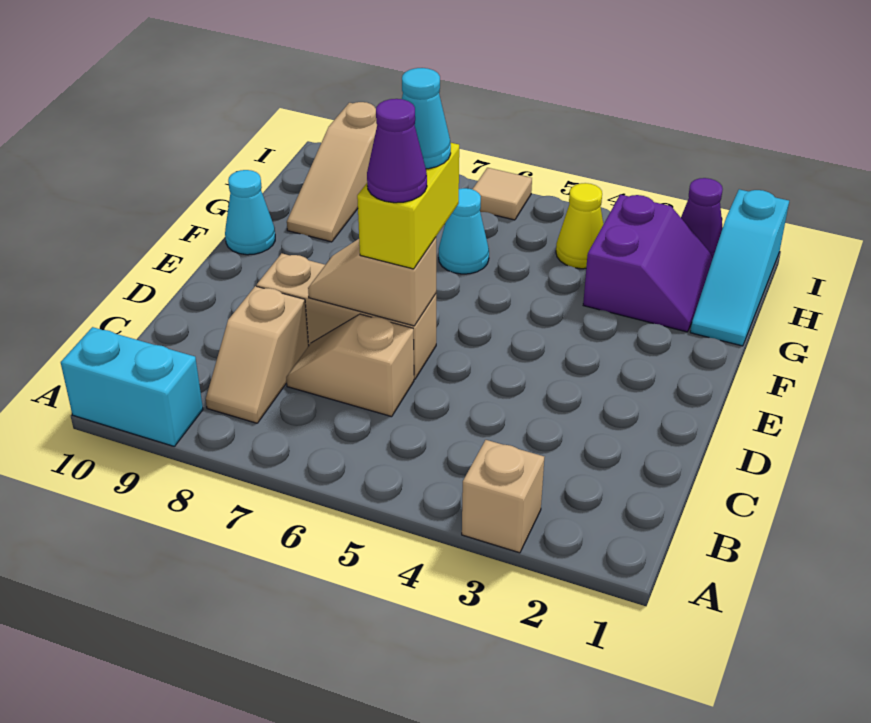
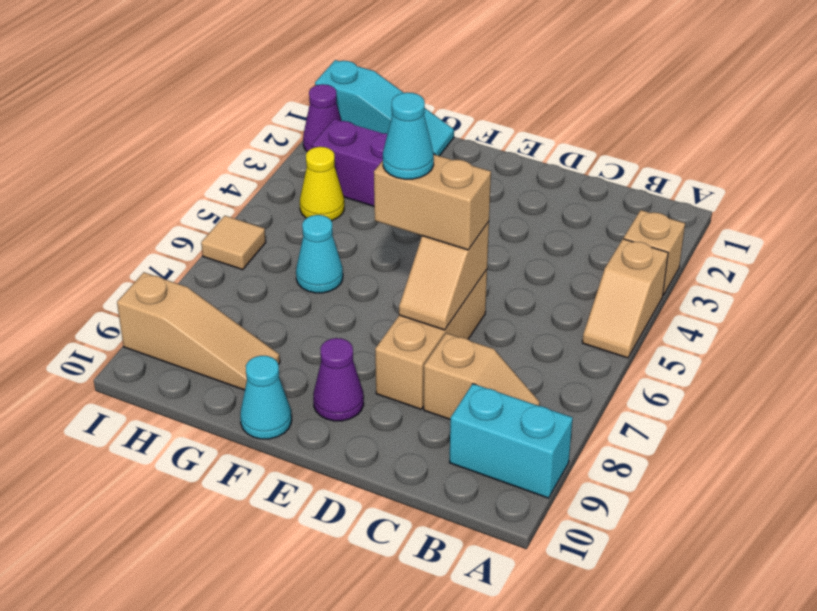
cyan 1x2 brick [61,327,203,446] -> cyan 1x2 brick turned to [449,384,573,498]
tan 1x2 slope [286,314,414,417] -> tan 1x2 slope moved to [582,239,668,358]
yellow 1x2 brick [357,143,459,269] -> tan 1x2 brick [374,155,491,250]
purple 1x1 cone [367,99,427,203] -> purple 1x1 cone moved to [313,338,364,421]

